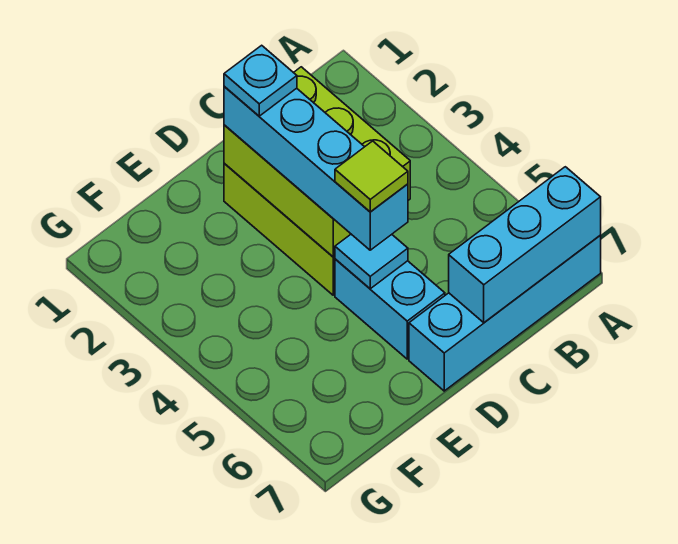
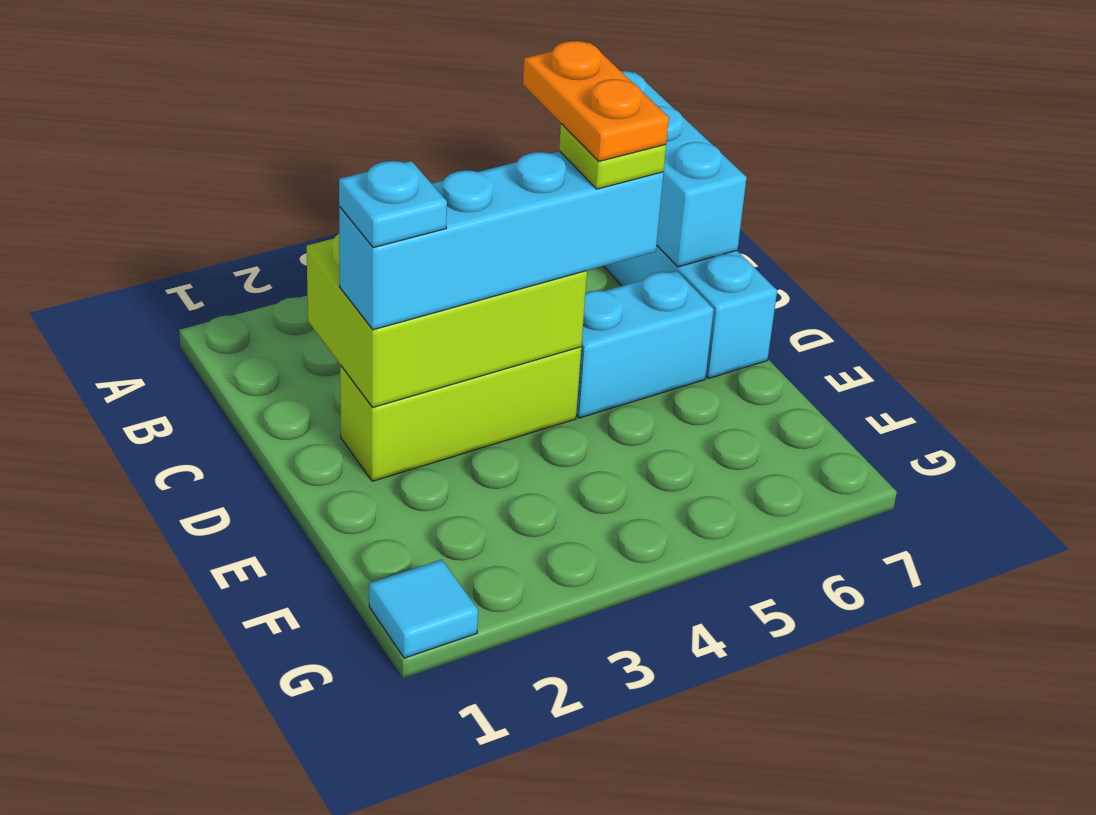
none -> orange 1x2 plate [523,41,669,161]
cyan 1x1 tile [335,234,408,289] -> cyan 1x1 tile moved to [369,560,478,658]
lime 1x1 tile [335,141,408,212] -> lime 1x1 plate [559,124,666,189]

